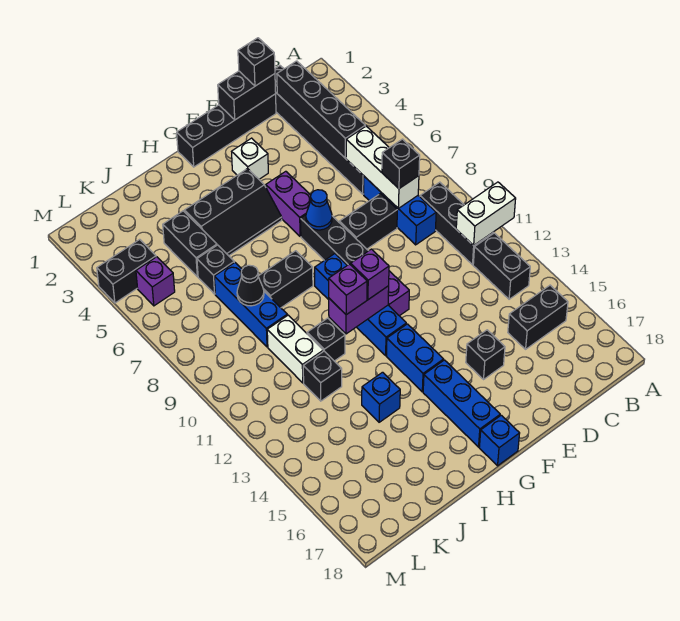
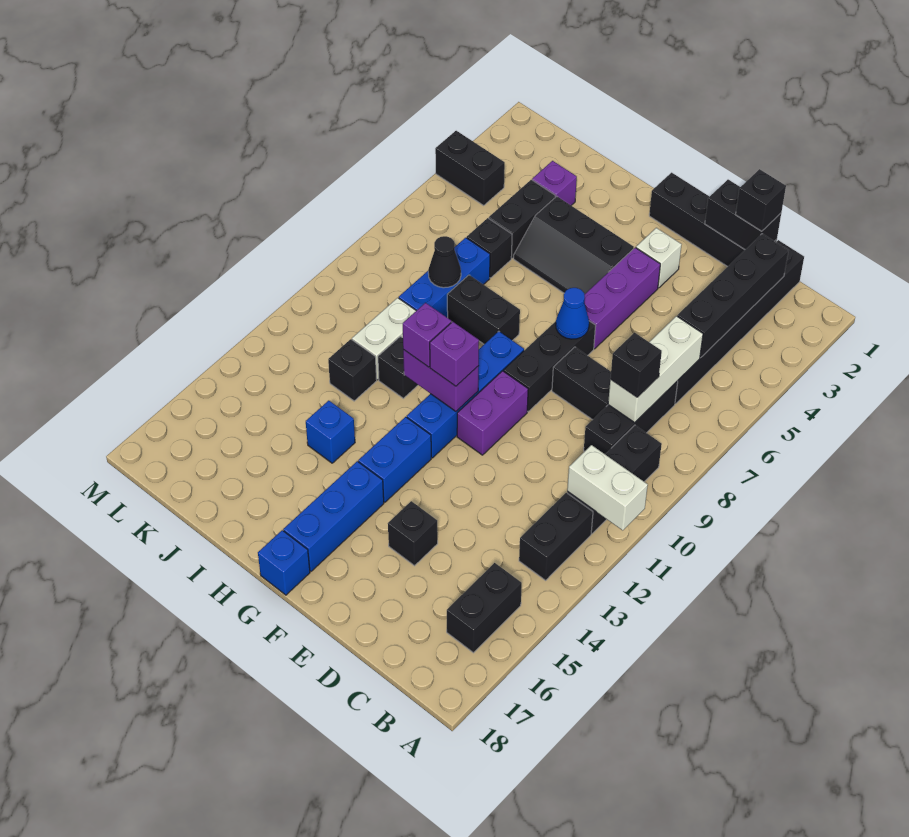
black 1x2 brick [508,285,568,349] -> black 1x2 brick turned to [447,563,522,653]
blue 1x3 brick [364,176,436,245] -> black 1x3 brick [584,381,678,454]
purple 1x2 brick [266,171,311,236] -> purple 1x3 brick [584,248,660,349]
purple 1x1 brick [136,257,175,306] -> purple 1x1 brick moved to [532,161,577,205]

